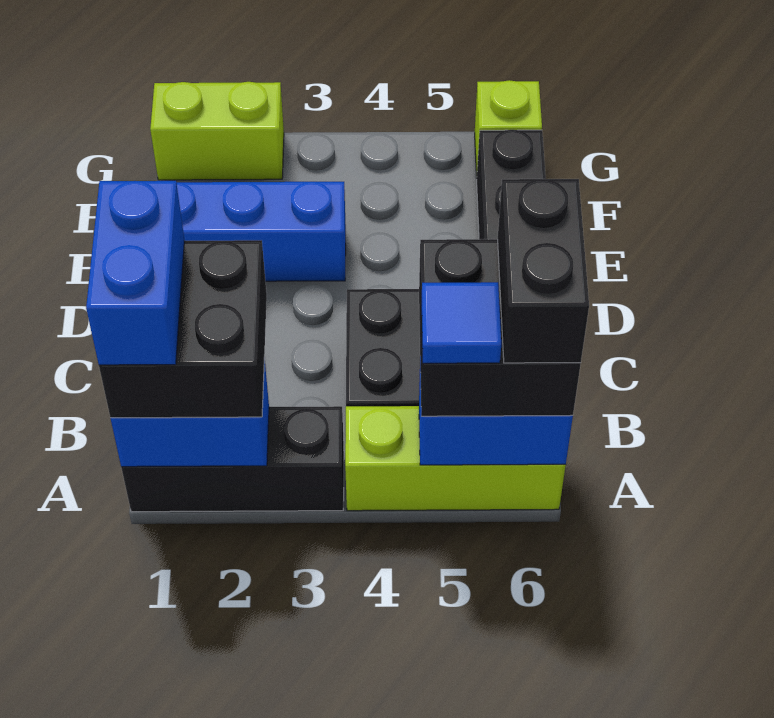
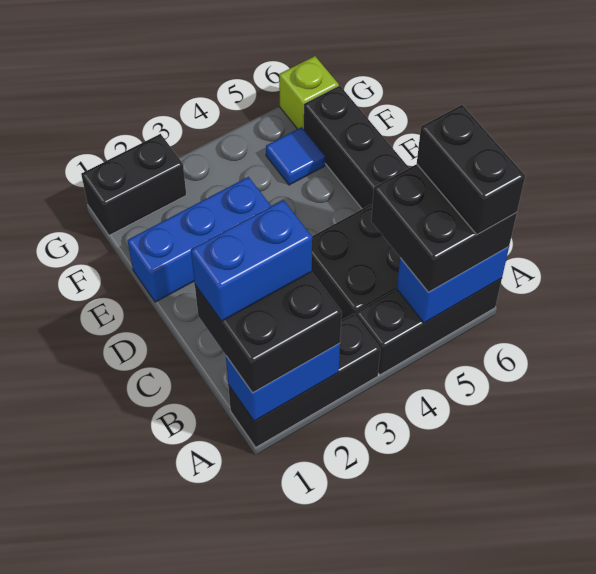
blue 1x2 brick [86,181,185,365] -> blue 1x2 brick turned to [191,200,312,321]
lime 1x3 brick [345,406,566,511] -> black 1x3 brick [355,278,502,375]
blue 1x1 tile [422,282,501,363] -> blue 1x1 tile moved to [266,127,325,185]
lime 1x2 brick [150,82,284,180] -> black 1x2 brick [81,134,186,235]

